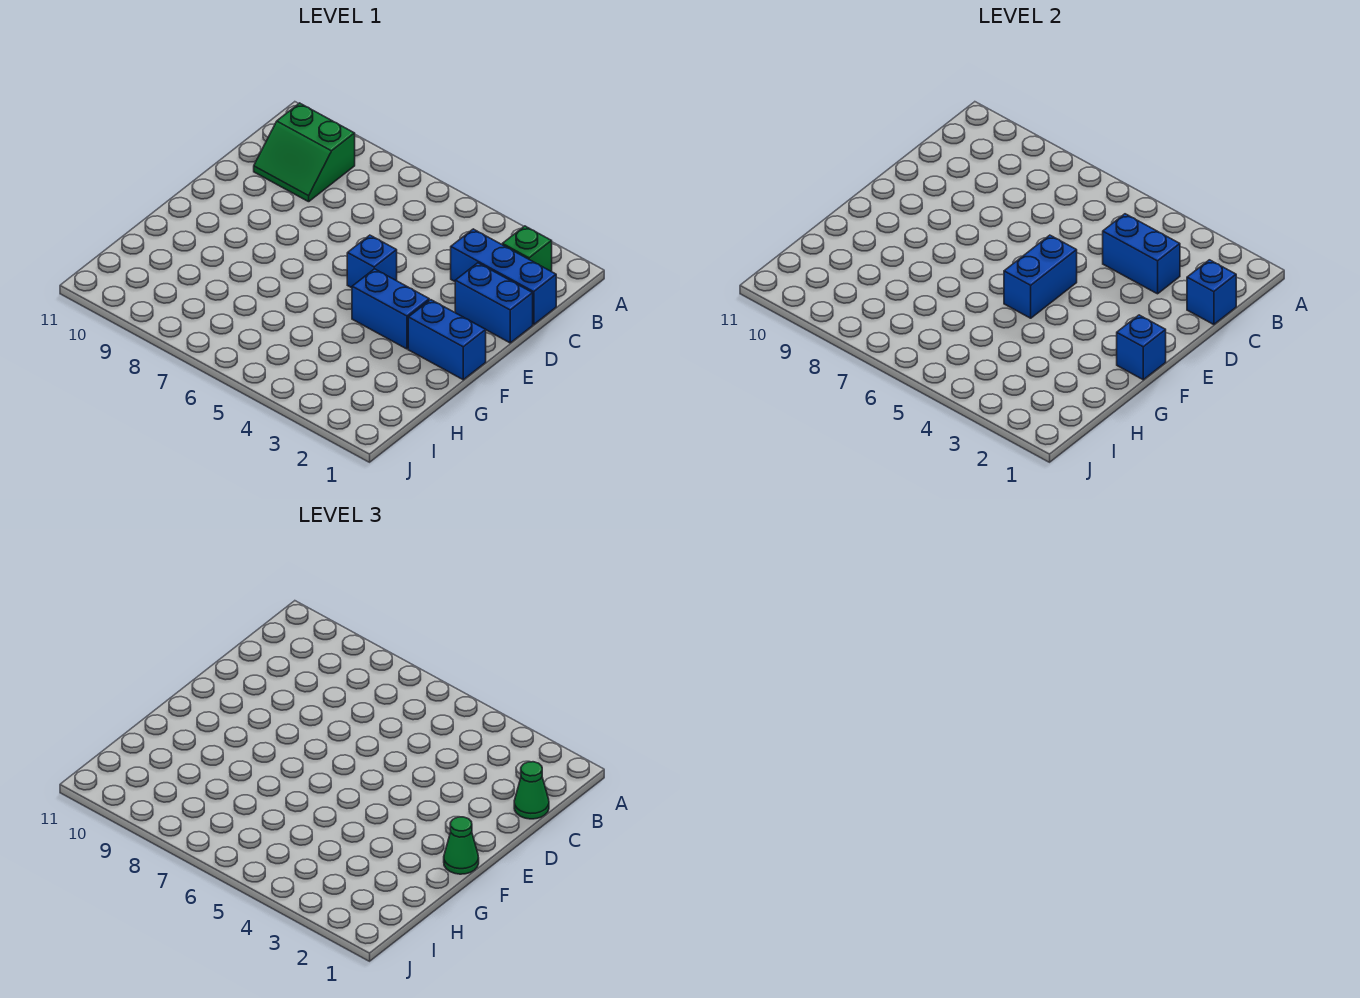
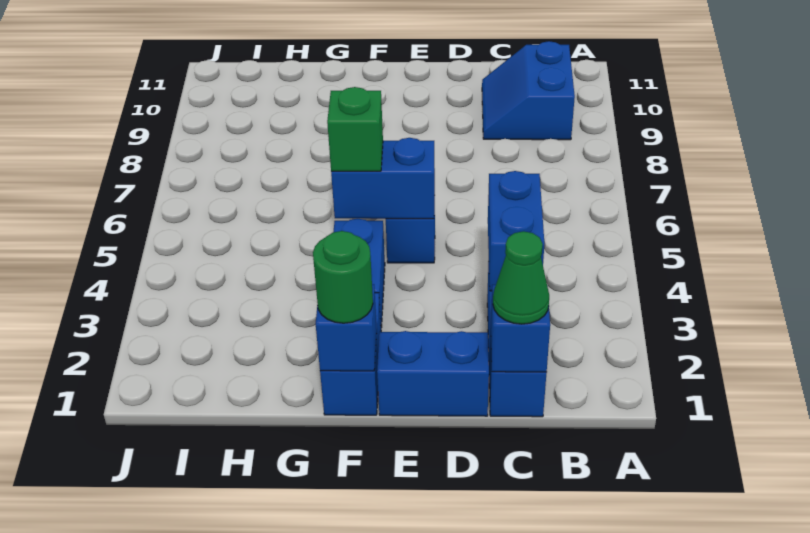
green 1x1 brick [502,226,552,272] -> green 1x1 brick moved to [327,87,383,171]
green 2x2 slope [254,103,355,202] -> blue 2x2 slope [482,41,575,140]
blue 1x2 brick [455,263,533,343] -> blue 1x2 brick turned to [377,331,489,416]
green 1x1 cone [444,817,479,874] -> green 1x1 round brick [313,231,373,323]

